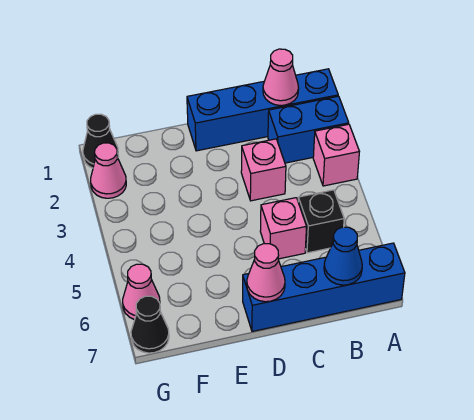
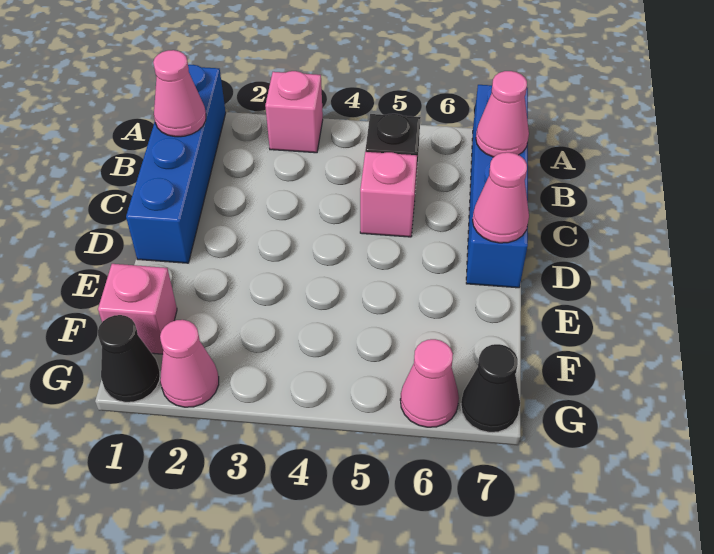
blue 1x2 brick [268,96,349,163] -> none
blue 1x1 cone [324,227,362,285] -> pink 1x1 cone [476,71,529,157]
pink 1x1 brick [241,139,286,201] -> pink 1x1 brick moved to [98,264,177,354]

